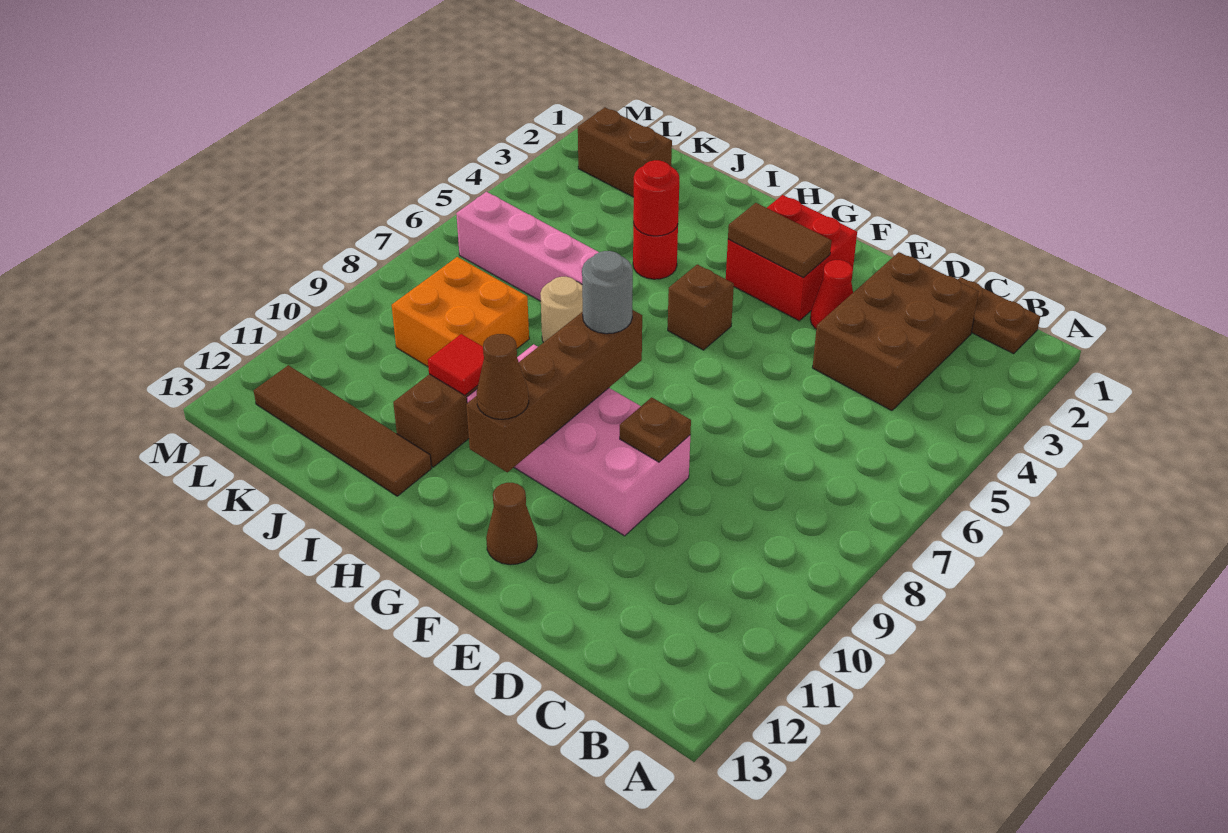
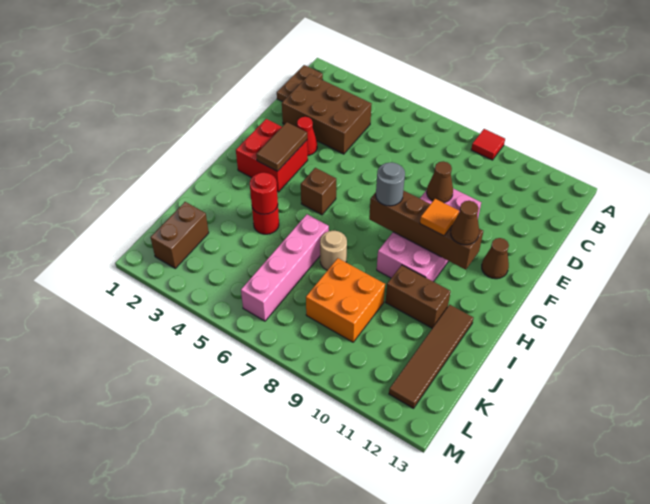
brown 1x1 plate [620,397,691,462] -> brown 1x1 cone [427,161,453,203]
none -> orange 1x1 tile [420,199,459,236]
red 1x1 tile [428,334,484,395] -> red 1x1 tile moved to [471,129,505,160]

